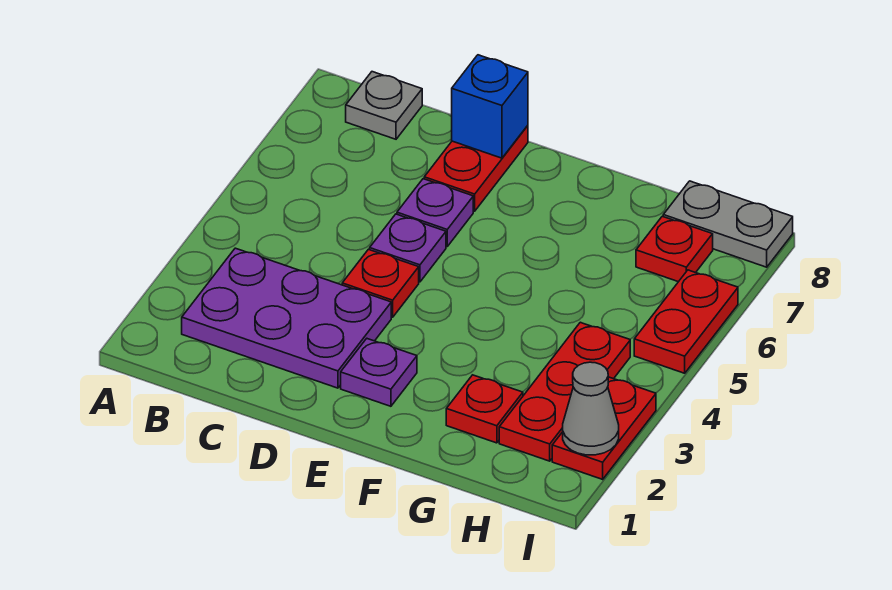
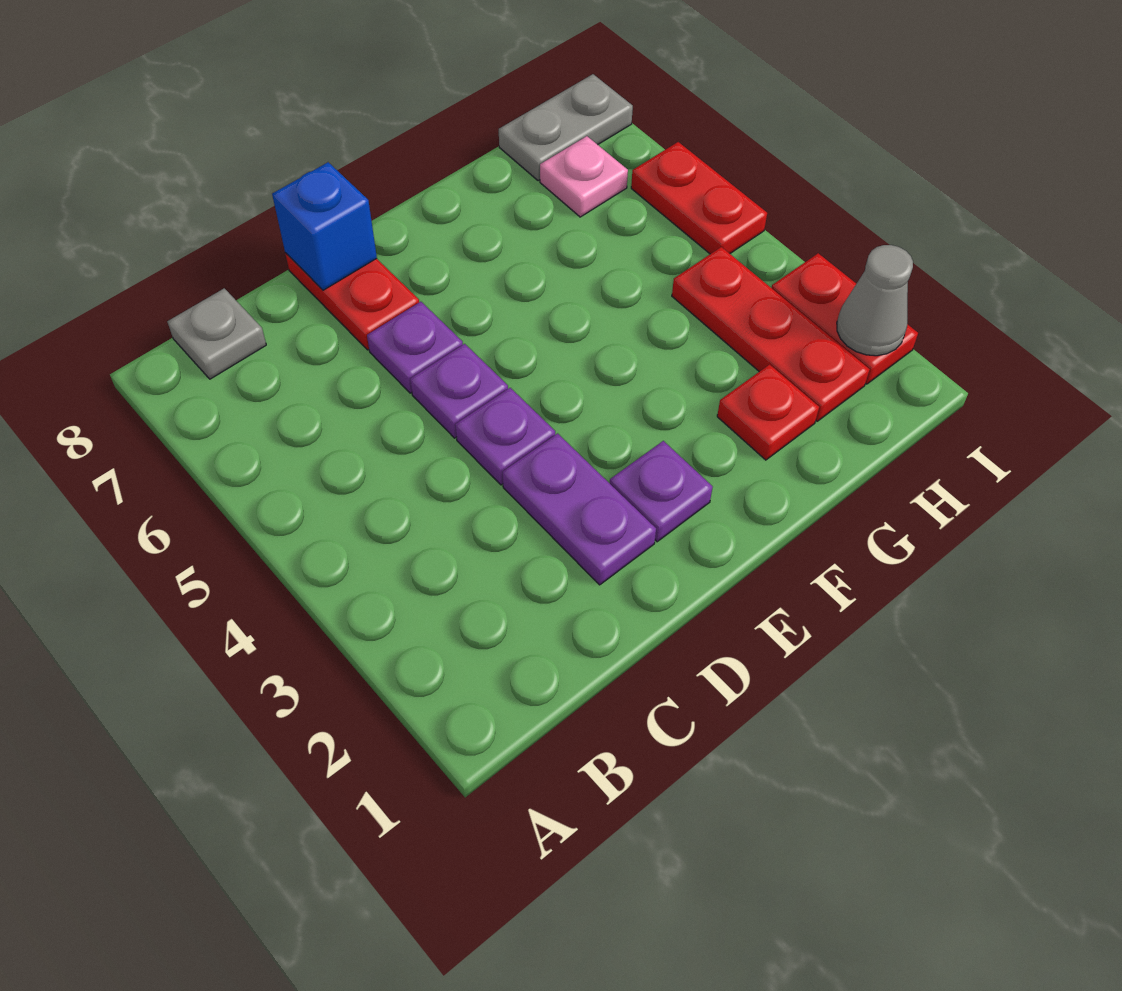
purple 2x3 plate [182,248,391,388] -> purple 1x2 plate [503,433,656,585]
red 1x1 plate [342,249,419,317] -> purple 1x1 plate [455,388,555,485]
red 1x1 plate [636,216,713,282] -> pink 1x1 plate [540,136,628,217]

